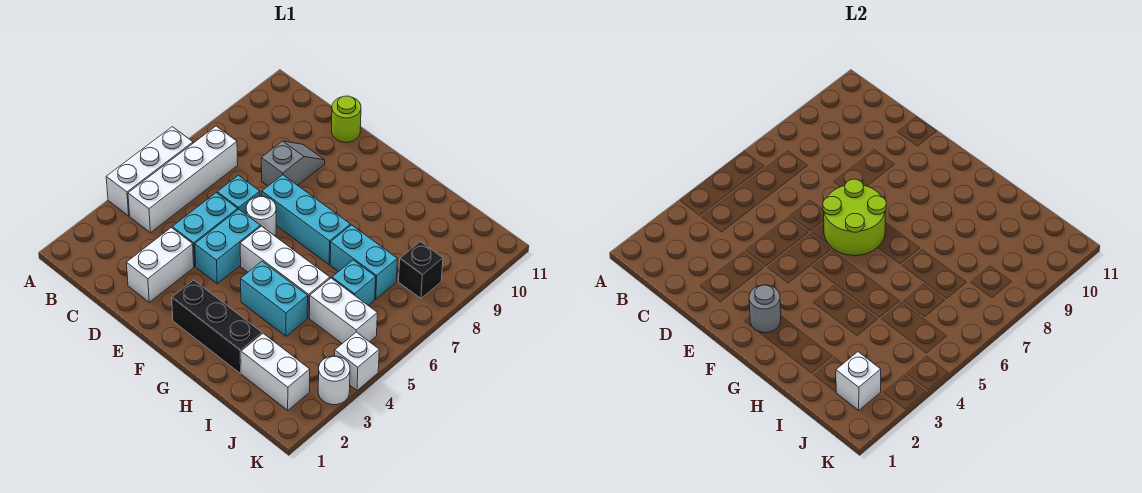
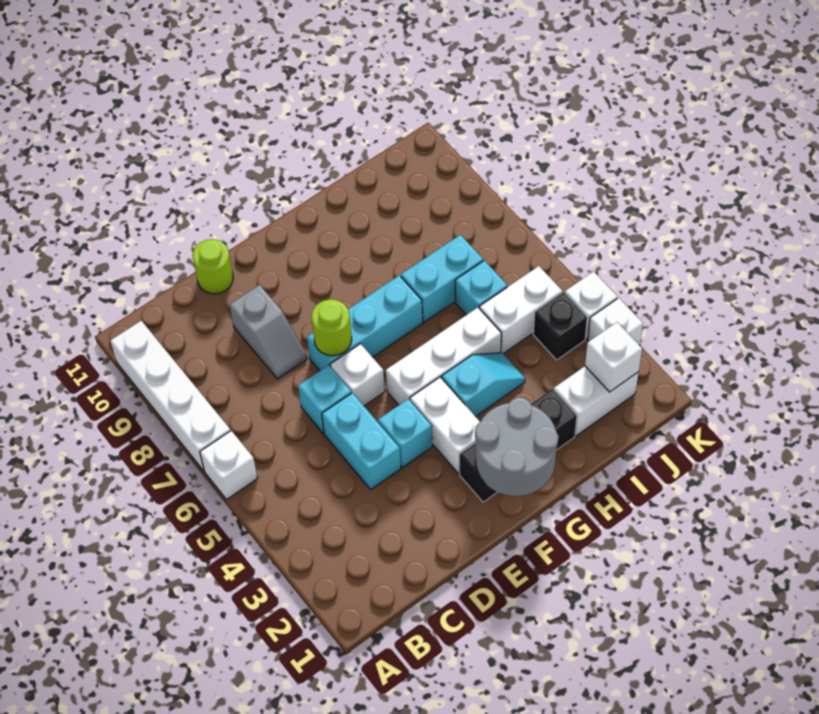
white 1x3 brick [106,127,193,216] -> white 1x1 brick [200,431,258,500]
white 1x4 brick [128,126,238,233] -> white 1x4 brick moved to [111,321,230,471]
white 1x2 brick [127,228,194,302] -> white 1x2 brick moved to [410,377,480,474]
grey 1x2 slope [261,141,325,186] -> grey 1x2 slope turned to [230,285,307,379]
cyan 1x2 brick [195,209,260,284] -> cyan 1x1 brick [378,399,432,467]
white 1x1 round brick [246,197,276,236] -> white 1x1 brick [330,344,385,406]
lime 2x2 round brick [823,179,886,256] -> lime 1x1 round brick [311,299,352,356]
grey 1x1 round brick [749,285,781,333] -> grey 2x2 round brick [475,397,558,496]
cyan 1x2 brick [241,261,308,336] -> cyan 1x2 slope [442,353,525,417]
black 1x1 brick [399,241,443,298] -> black 1x1 brick moved to [533,292,587,360]
white 1x1 round brick [318,356,350,405] -> white 1x1 brick [588,298,643,345]

